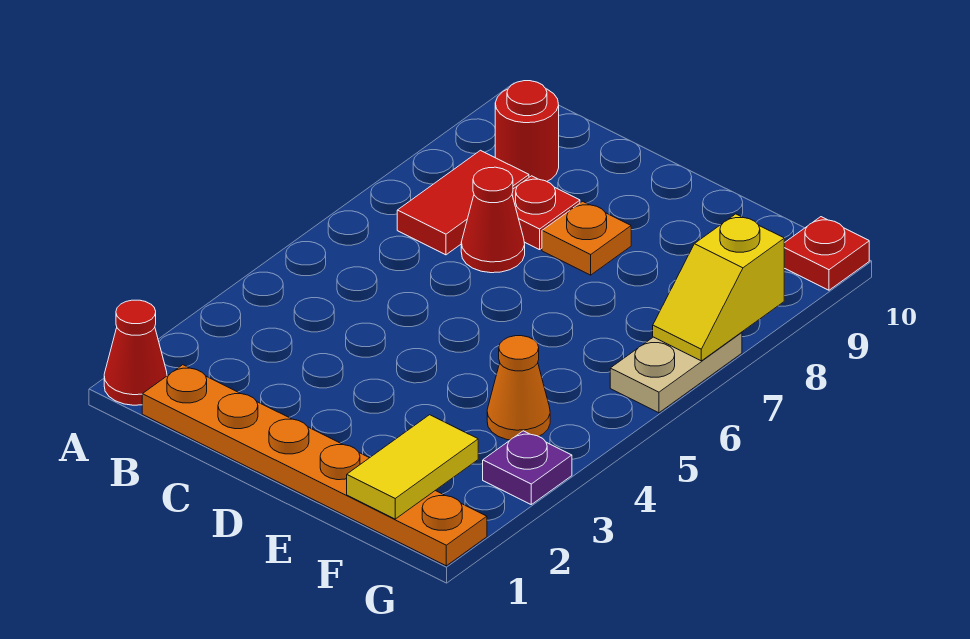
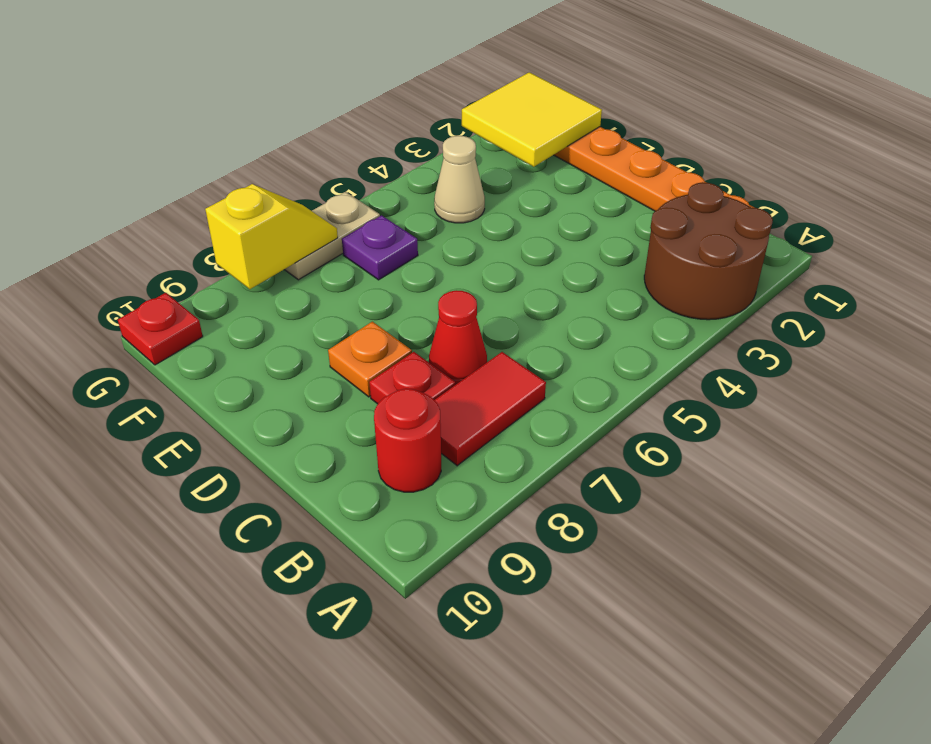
red 1x1 cone [104,300,167,405] -> none
none -> brown 2x2 round brick [644,182,773,320]
yellow 1x2 tile [347,415,478,519] -> yellow 2x2 tile [462,72,602,167]
orange 1x1 cone [487,336,550,440] -> tan 1x1 cone [434,136,485,223]
purple 1x1 plate [483,431,572,504] -> purple 1x1 plate moved to [342,215,418,280]

